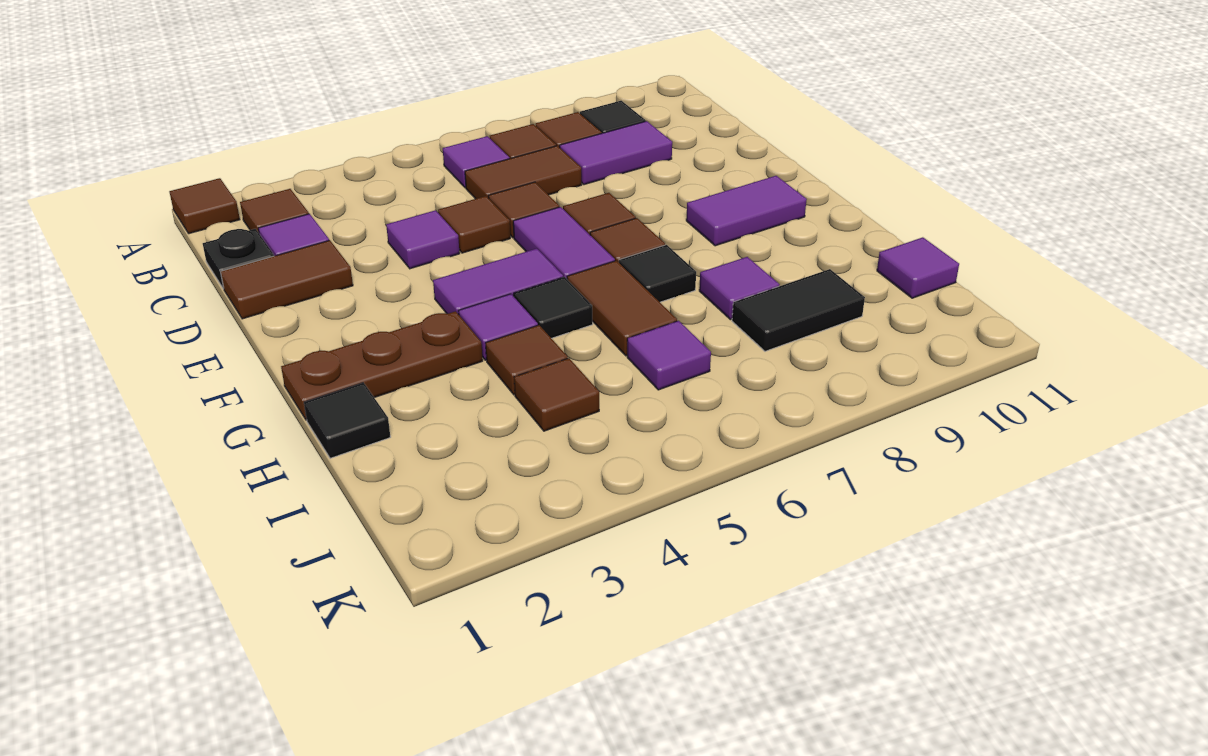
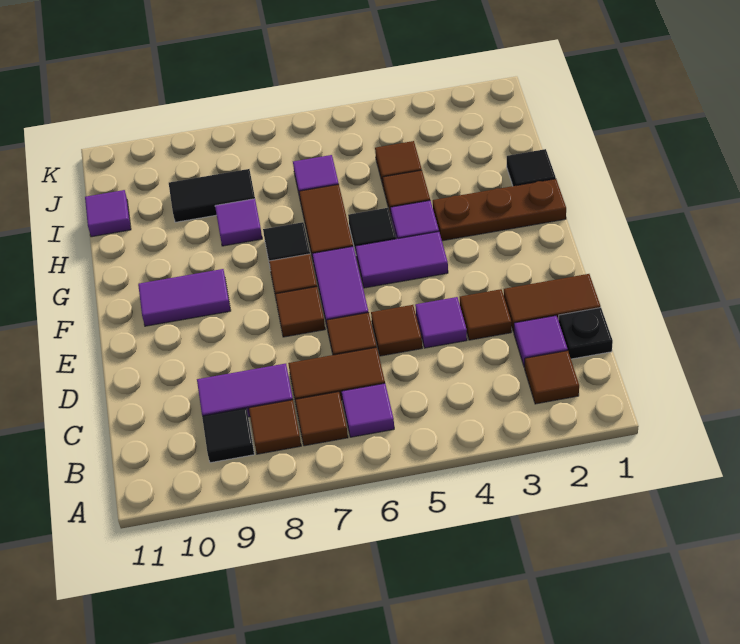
brown 1x1 tile [169,178,240,234] -> brown 1x1 tile moved to [460,289,511,340]

